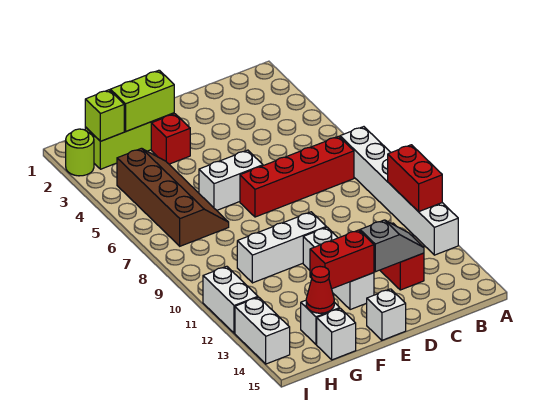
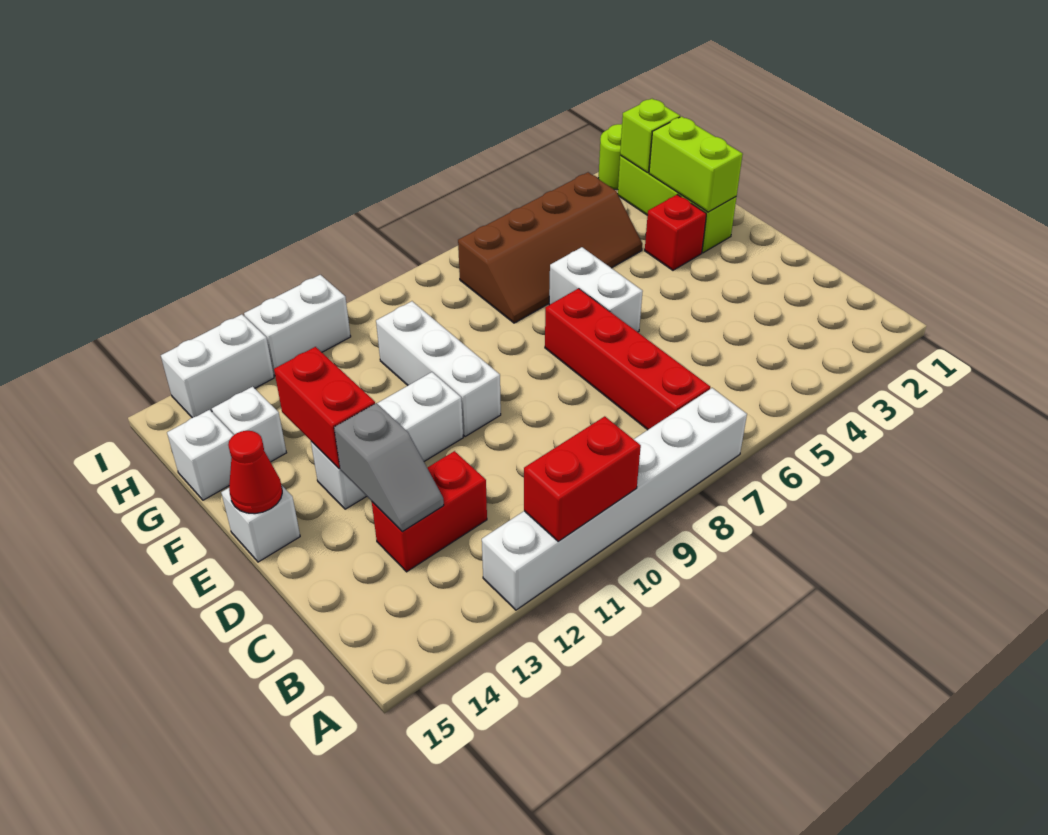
red 1x1 cone [306,267,334,313] -> red 1x1 cone moved to [228,431,282,514]

